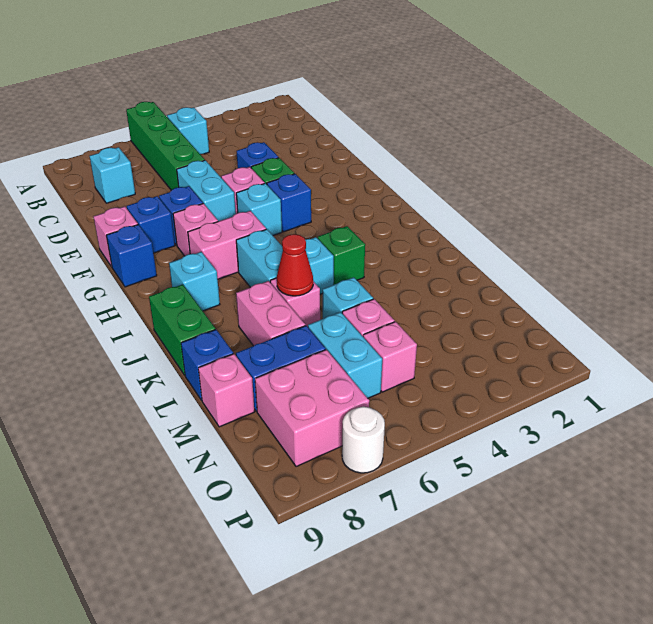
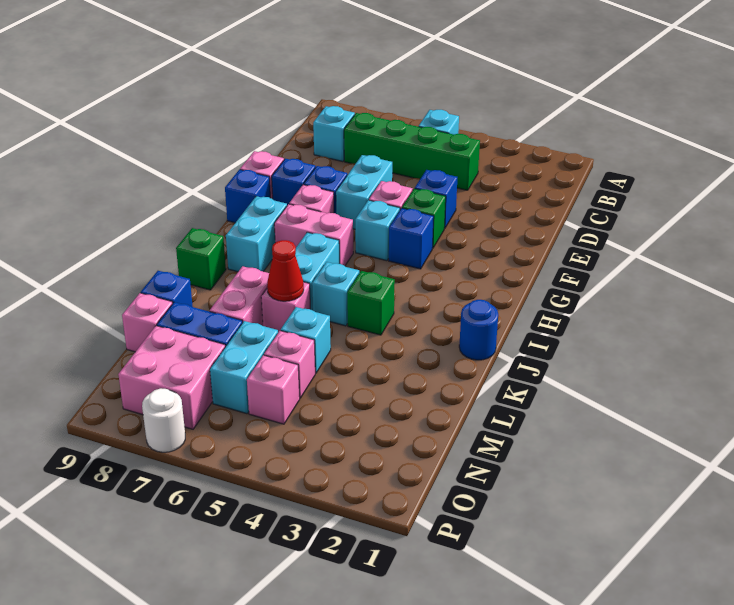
green 1x4 brick [126,102,205,190] -> green 1x4 brick turned to [344,113,480,190]
cyan 1x1 brick [169,252,220,311] -> cyan 1x2 brick [226,196,287,272]
none -> blue 1x1 round brick [459,300,498,360]
green 1x2 brick [149,284,215,375] -> green 1x1 brick [176,228,226,290]

